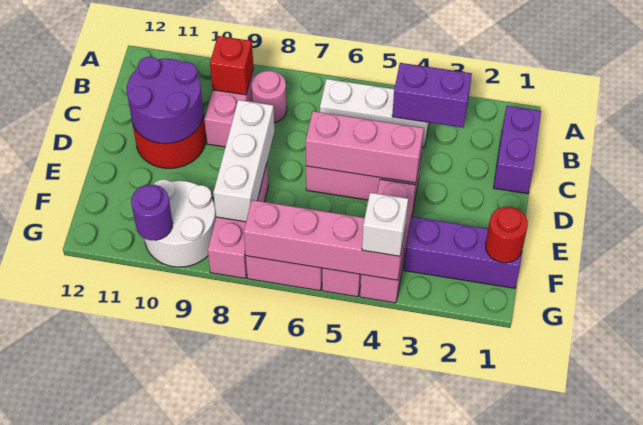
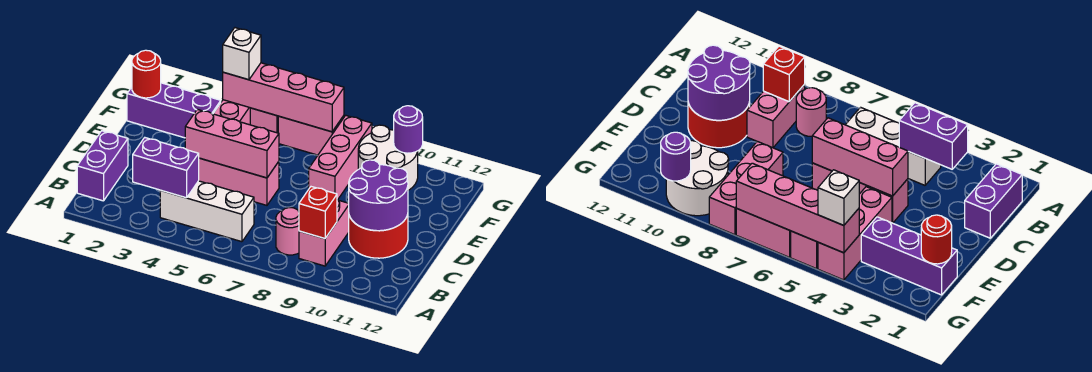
white 1x3 brick [213,100,274,222] -> none

